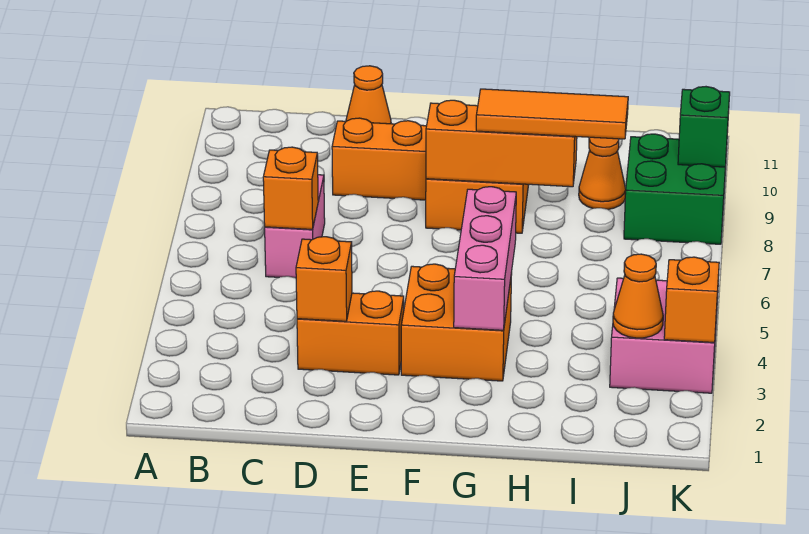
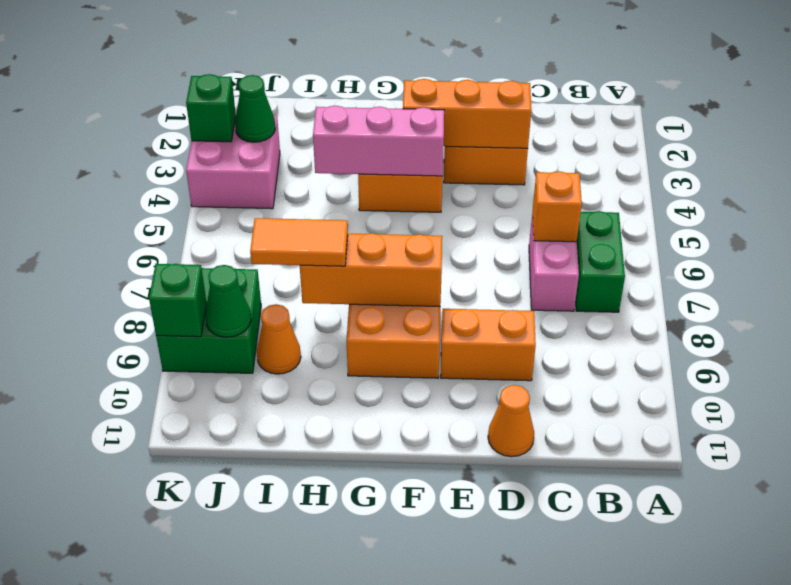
none -> green 1x2 brick [575,211,625,312]
orange 1x1 brick [296,237,352,321] -> orange 1x3 brick [403,79,531,148]
pink 1x3 brick [454,187,516,330] -> pink 1x3 brick turned to [313,106,444,176]
orange 1x3 tile [476,89,628,139] -> orange 1x2 tile [250,218,348,266]
orange 1x1 cone [613,254,663,338] -> green 1x1 cone [235,75,275,142]
none -> green 1x1 cone [205,265,251,337]
orange 1x1 brick [664,257,719,343] -> green 1x1 brick [186,74,236,142]

